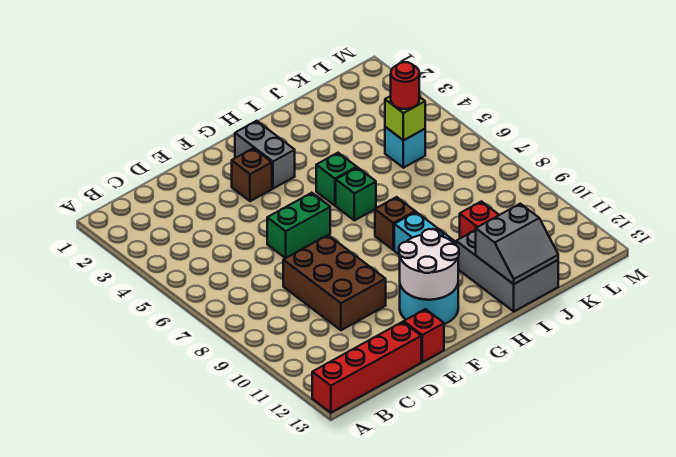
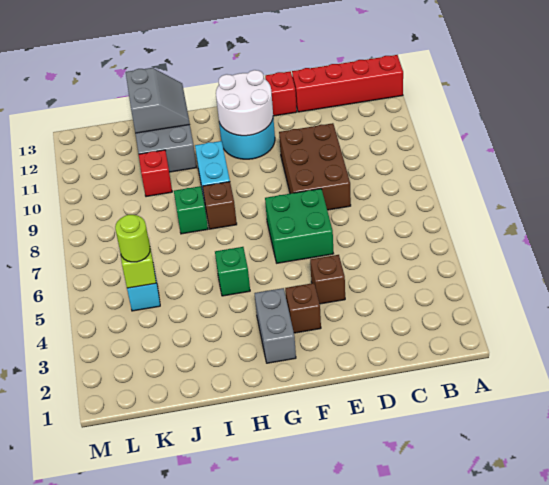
none -> brown 1x1 brick [310,255,345,304]
green 1x2 brick [267,193,330,258] -> green 2x2 brick [265,189,334,263]
green 1x1 brick [336,168,376,220] -> green 1x1 brick moved to [174,186,208,234]
grey 2x2 slope [476,204,558,284] -> grey 2x2 slope turned to [126,68,190,133]
red 1x1 round brick [391,62,419,109] -> lime 1x1 round brick [115,215,150,262]

